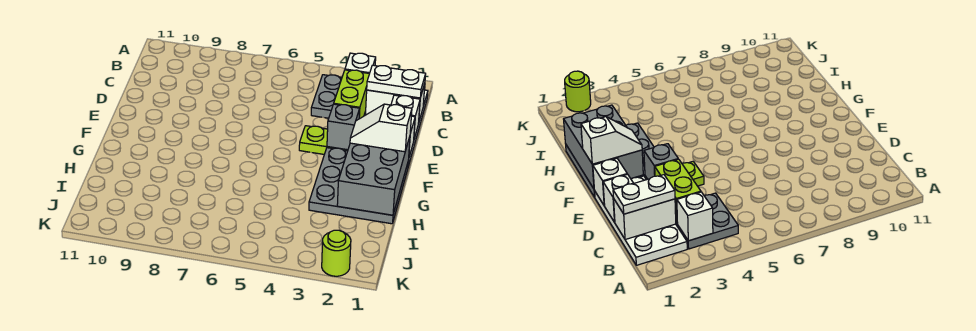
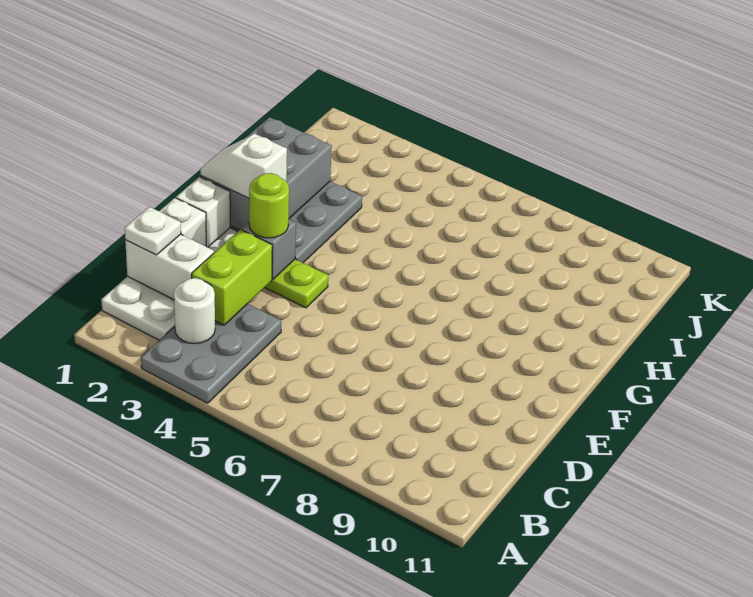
grey 2x2 plate [311,75,366,118] -> grey 2x3 plate [141,304,281,403]
white 1x1 brick [345,53,376,74] -> white 1x1 round brick [174,278,215,344]
white 1x2 plate [367,65,426,98] -> white 1x1 plate [125,207,181,255]
white 1x2 slope [350,104,412,152] -> white 1x2 slope turned to [200,134,287,198]
lime 1x1 round brick [322,230,351,276] -> lime 1x1 round brick moved to [249,173,289,238]

